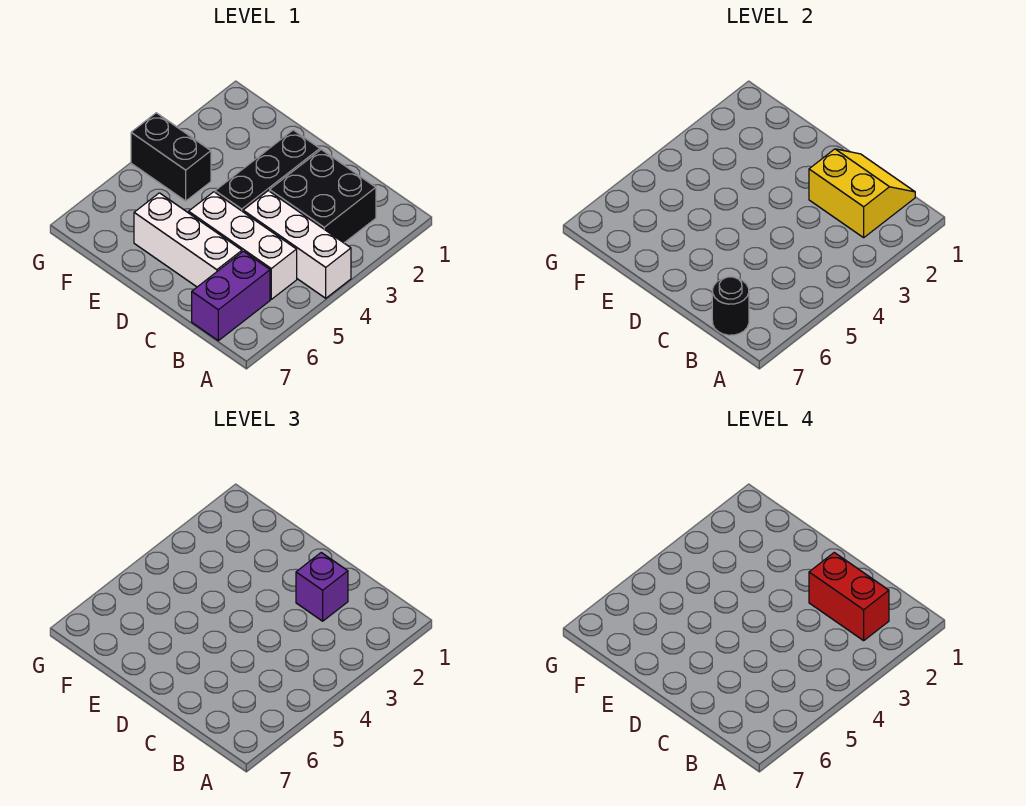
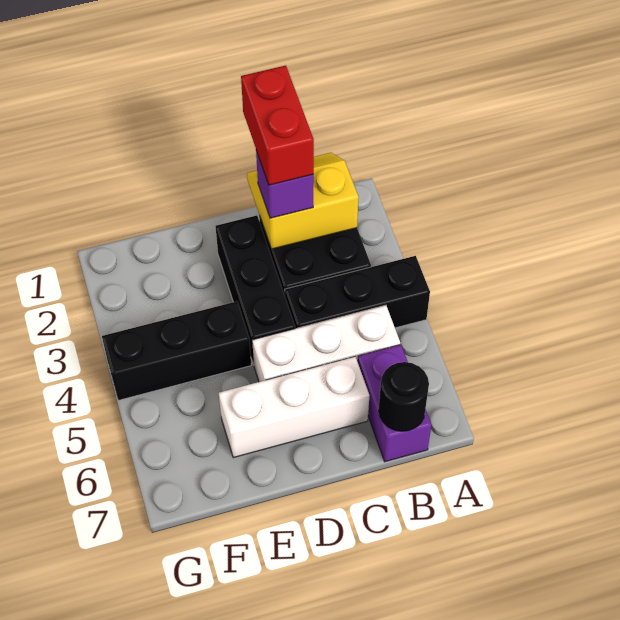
white 1x3 brick [243,191,351,298] -> black 1x3 brick [285,256,430,329]
red 1x2 brick [809,553,889,641] -> red 1x2 brick turned to [241,66,314,185]
black 1x2 brick [131,113,211,201] -> black 1x3 brick [102,301,251,400]

